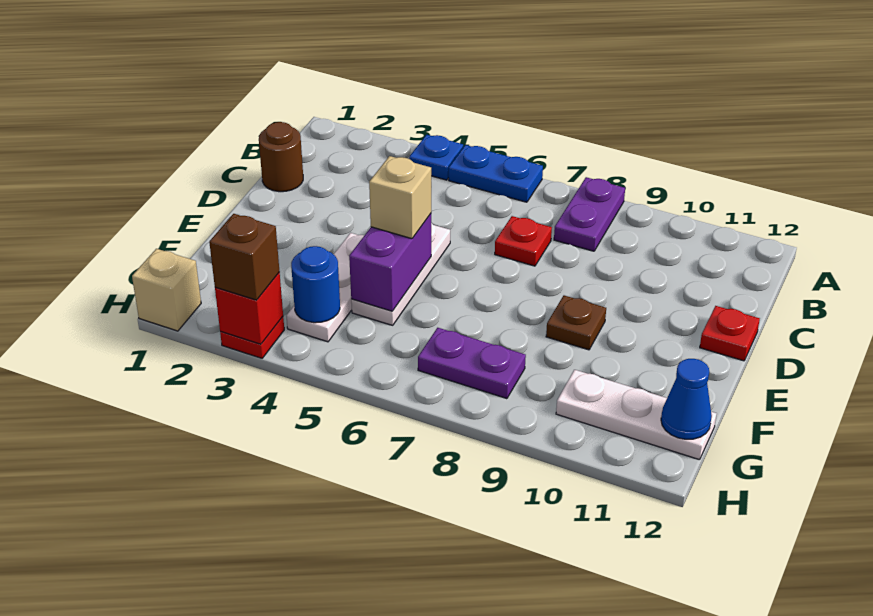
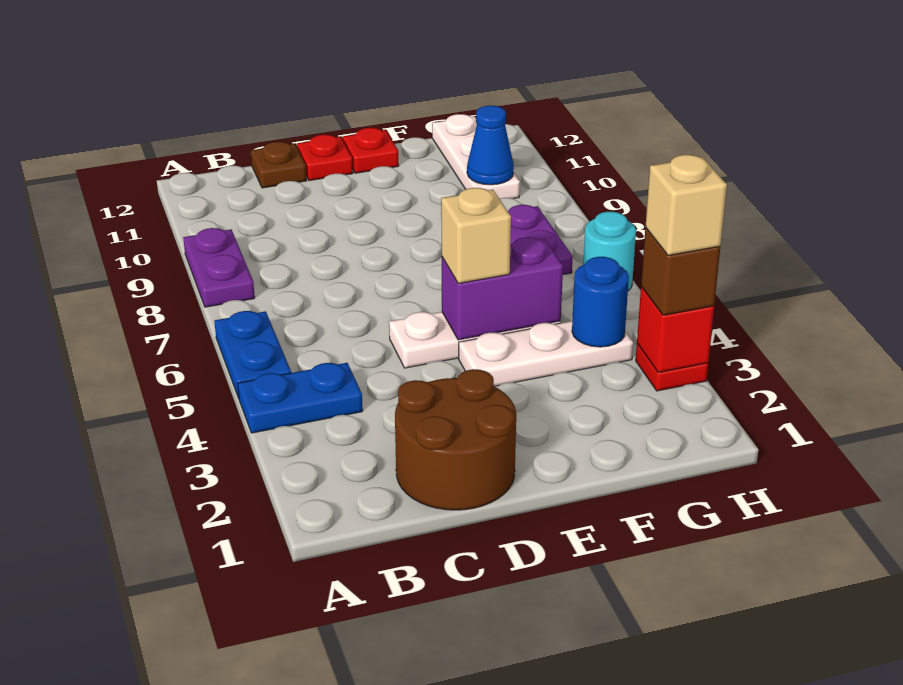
blue 1x1 plate [409,135,463,180] -> blue 1x2 plate [238,363,363,433]
purple 1x2 plate [554,177,625,251] -> purple 1x2 plate turned to [183,228,255,307]
brown 1x1 round brick [259,122,303,192] -> brown 2x2 round brick [395,369,516,510]
red 1x1 plate [495,216,552,266] -> red 1x1 plate moved to [343,128,399,173]
brown 1x1 plate [546,295,606,350] -> brown 1x1 plate moved to [251,142,307,188]
blue 1x1 cone [661,359,712,439] -> blue 1x1 cone moved to [467,105,514,185]
tan 1x1 brick [132,249,201,331] -> tan 1x1 brick moved to [645,155,727,255]
none -> cyan 1x1 round brick [583,212,636,291]

